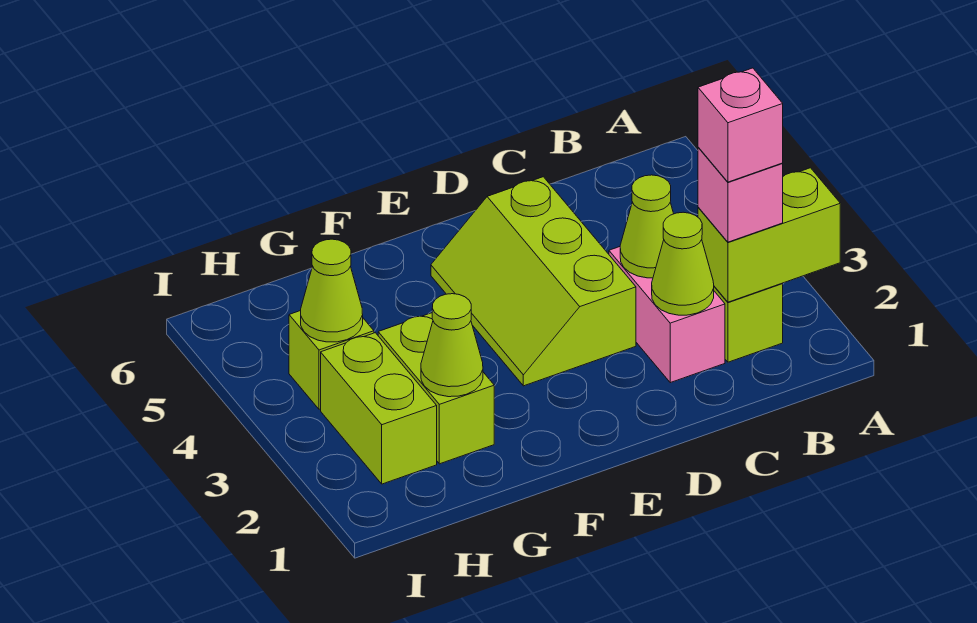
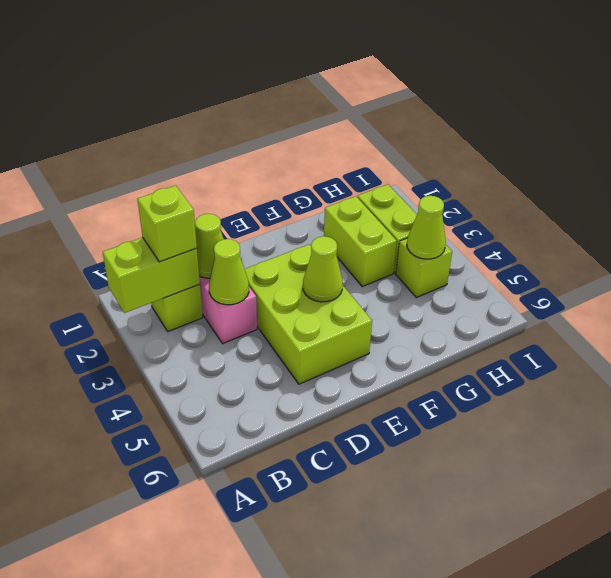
pink 1x1 brick [698,147,783,242] -> lime 1x1 brick [137,185,197,262]
pink 1x1 brick [698,68,783,182] -> none
lime 2x3 slope [431,177,636,386] -> lime 2x3 brick [245,245,372,384]
lime 1x1 cone [421,294,483,397] -> lime 1x1 cone moved to [303,236,343,302]

